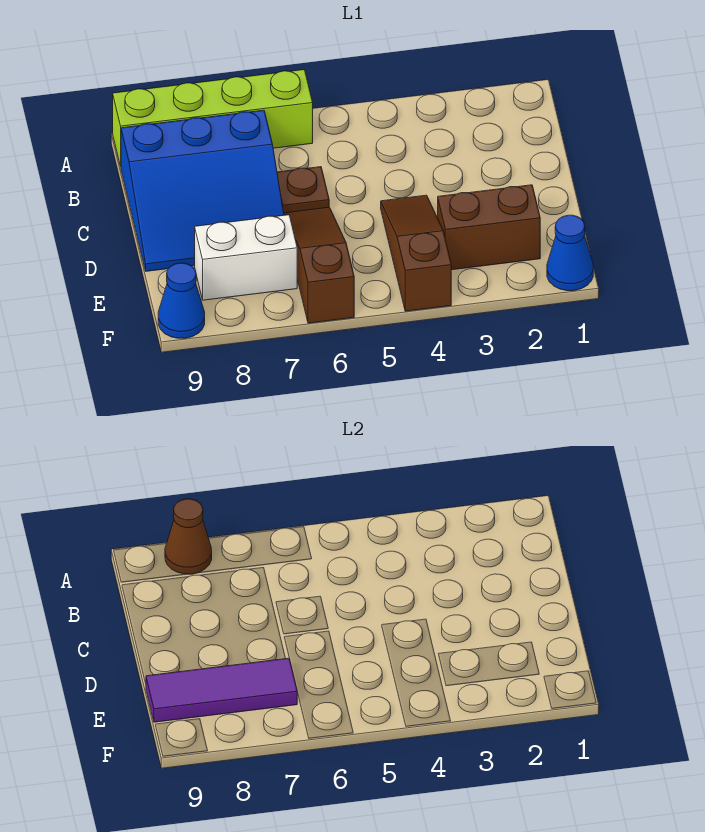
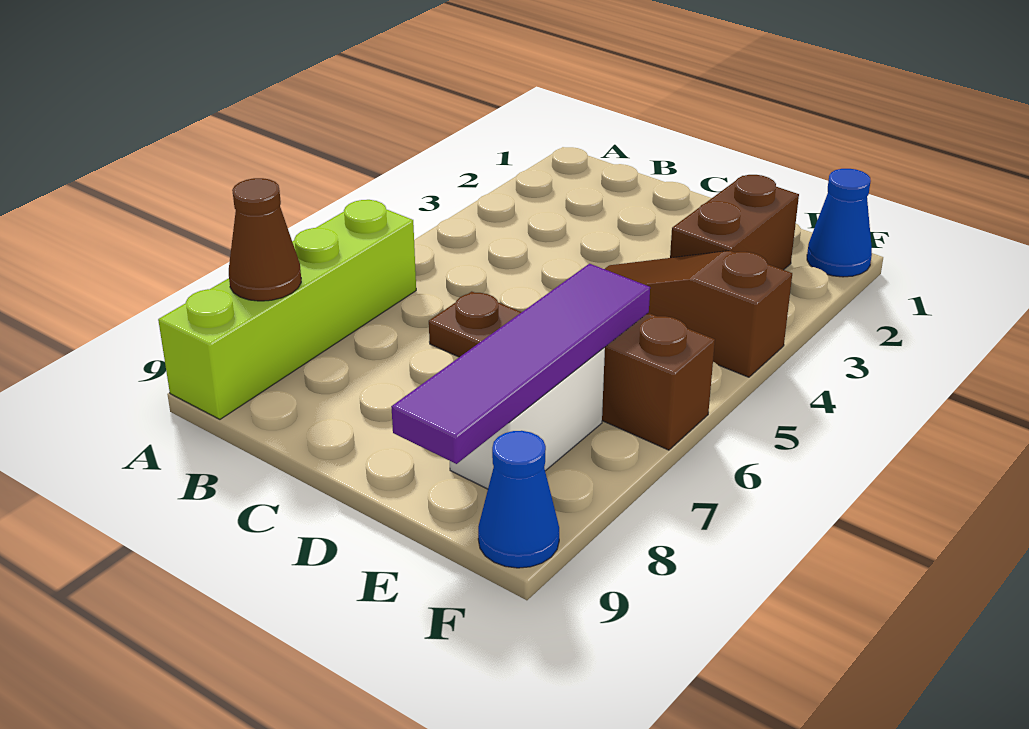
blue 3x3 slope [121,110,284,271] -> none
purple 1x3 tile [146,658,297,722] -> purple 1x4 tile [391,264,650,464]

